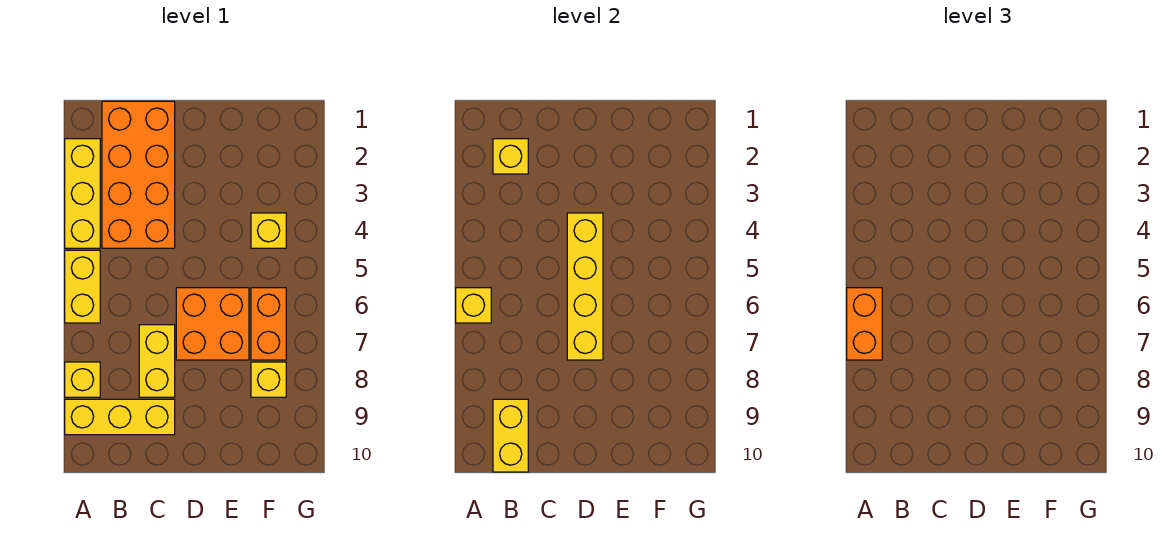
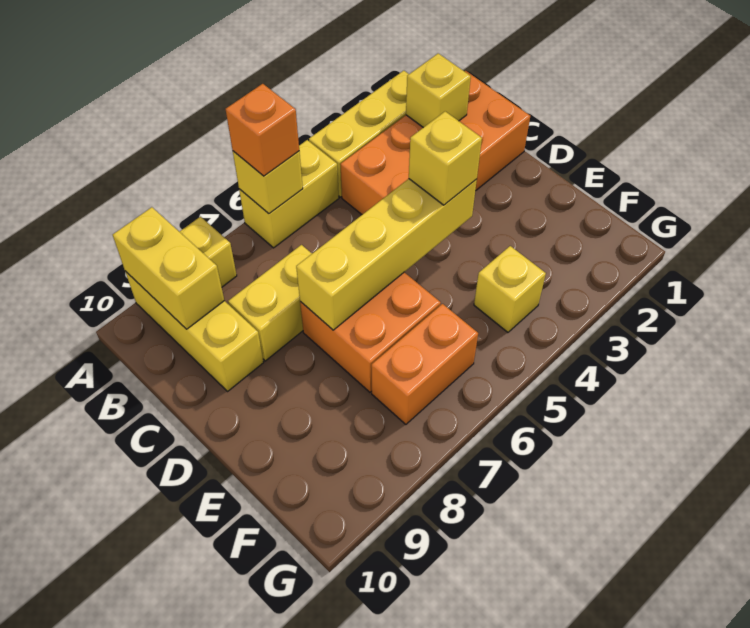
orange 1x2 brick [847,288,882,360] -> orange 1x1 brick [226,84,299,176]
yellow 1x2 brick [493,399,528,472] -> yellow 1x2 brick turned to [113,207,224,329]
yellow 1x1 brick [251,362,286,397] -> yellow 1x1 brick moved to [409,111,482,205]

